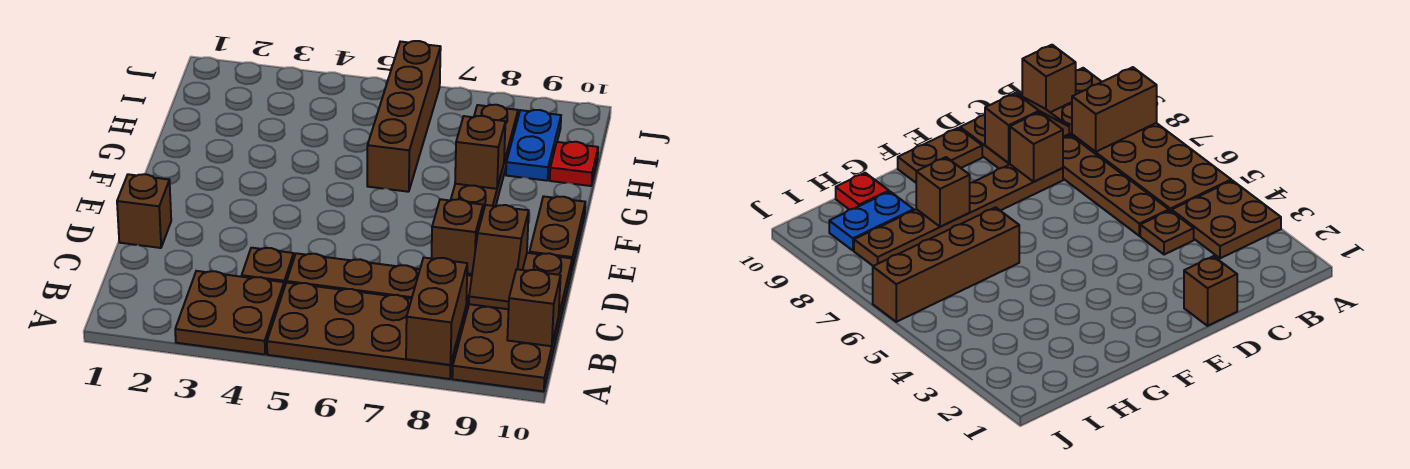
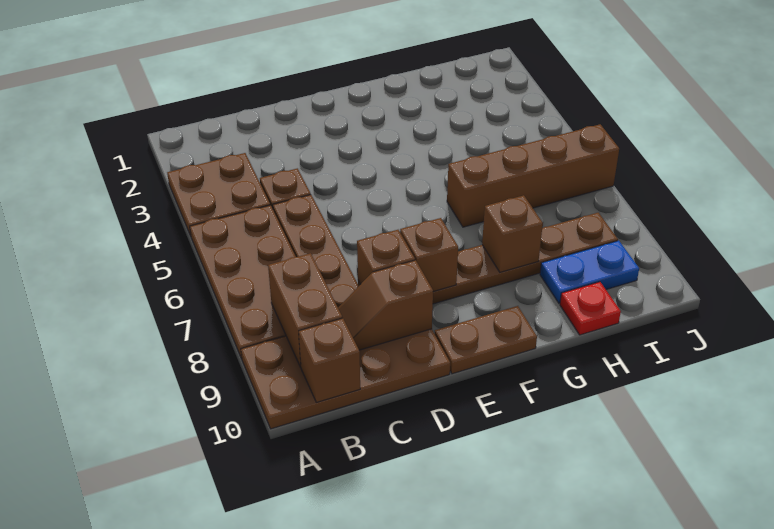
brown 1x2 brick [406,258,467,365] -> brown 1x2 brick turned to [268,253,342,367]
brown 1x1 brick [117,174,171,248] -> brown 1x1 brick moved to [400,218,458,291]

